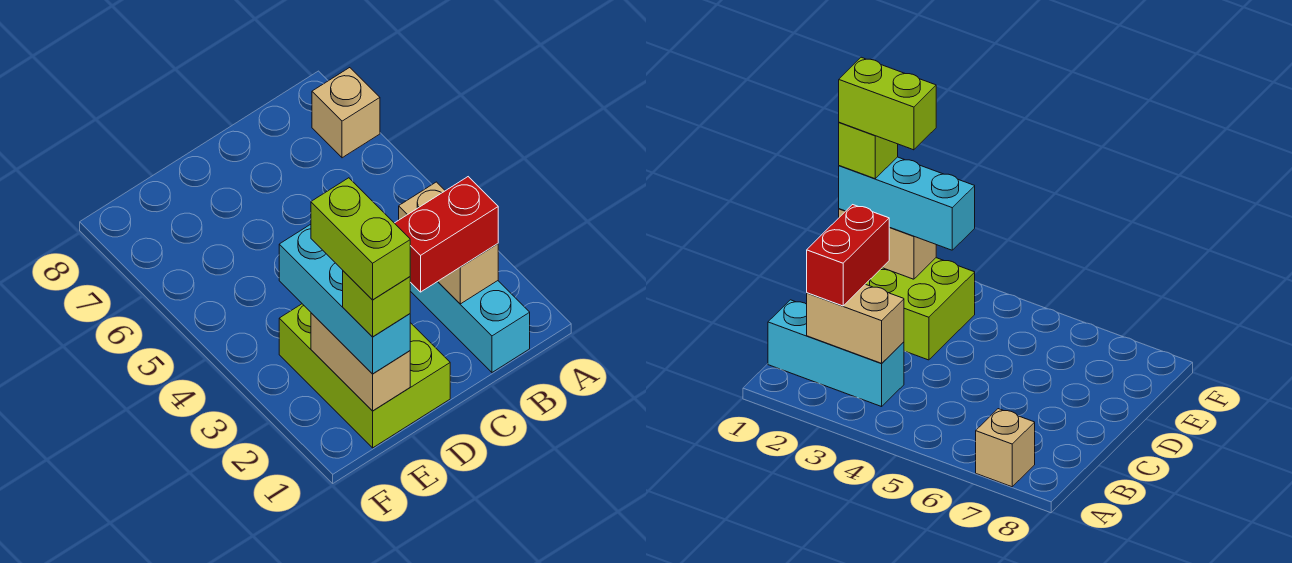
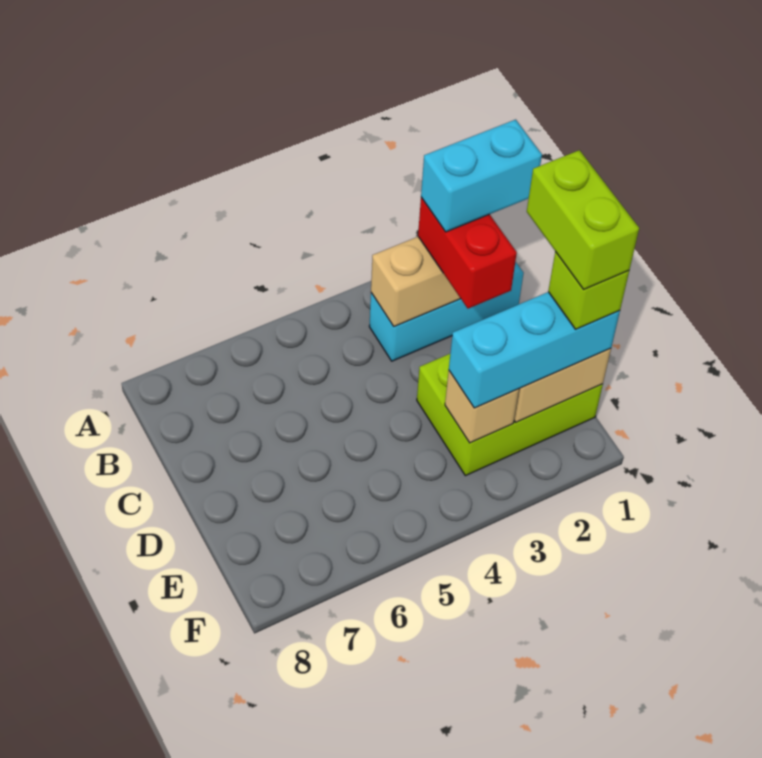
tan 1x1 brick [312,68,380,158] -> tan 1x1 brick moved to [445,371,519,443]
none -> cyan 1x2 brick [421,120,542,232]
lime 1x2 brick [311,178,410,300] -> lime 1x2 brick turned to [527,150,639,290]

